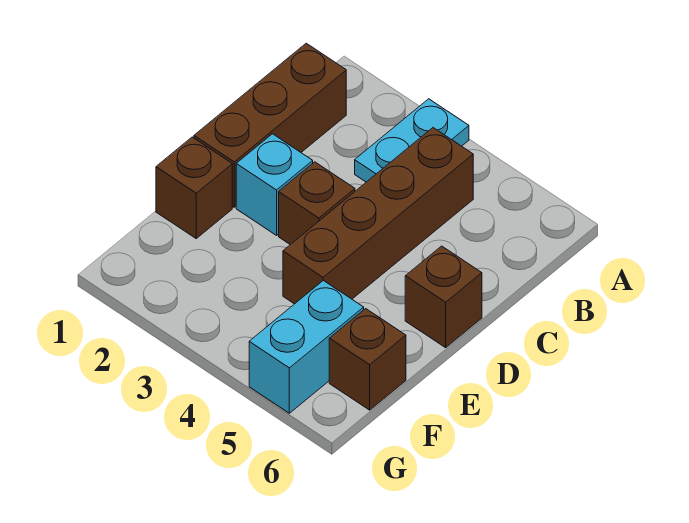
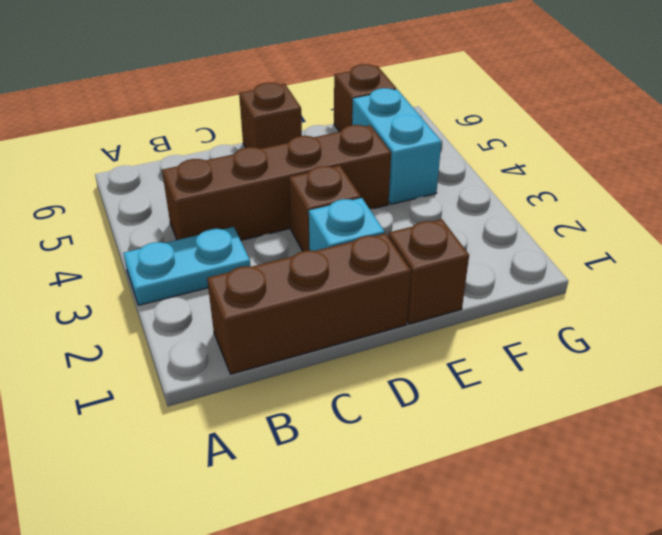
cyan 1x2 brick [249,280,364,413] -> cyan 1x2 brick turned to [352,88,441,204]

